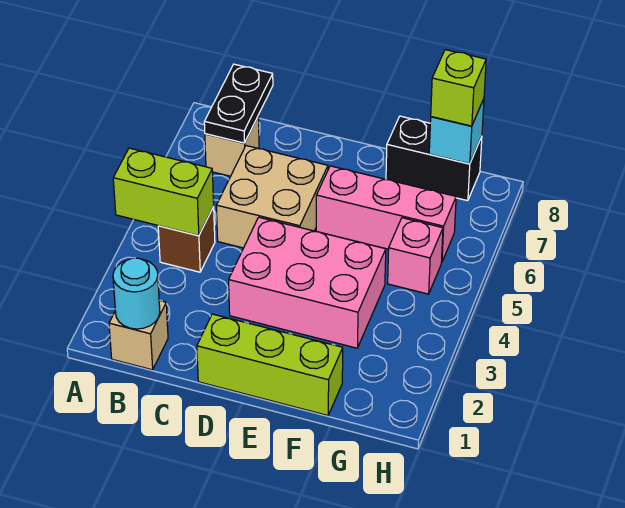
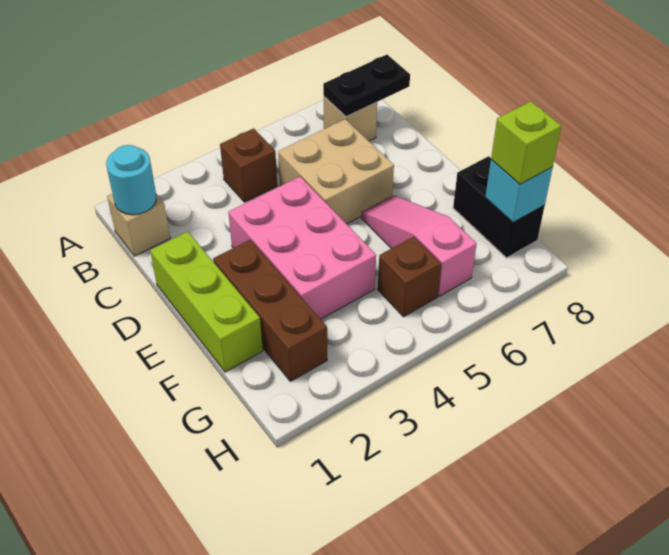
lime 1x2 brick [113,148,214,236] -> none
none -> brown 1x3 brick [213,240,327,381]
pink 1x3 brick [316,166,456,262] -> pink 1x3 slope [361,195,477,296]
pink 1x1 brick [388,218,443,294] -> brown 1x1 brick [378,237,441,317]

